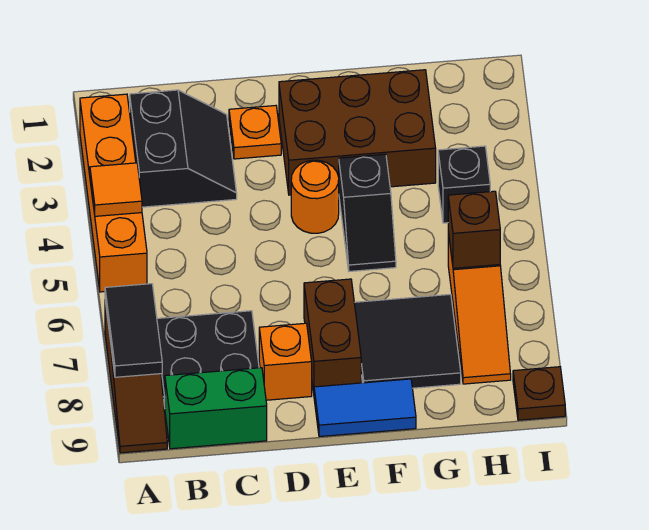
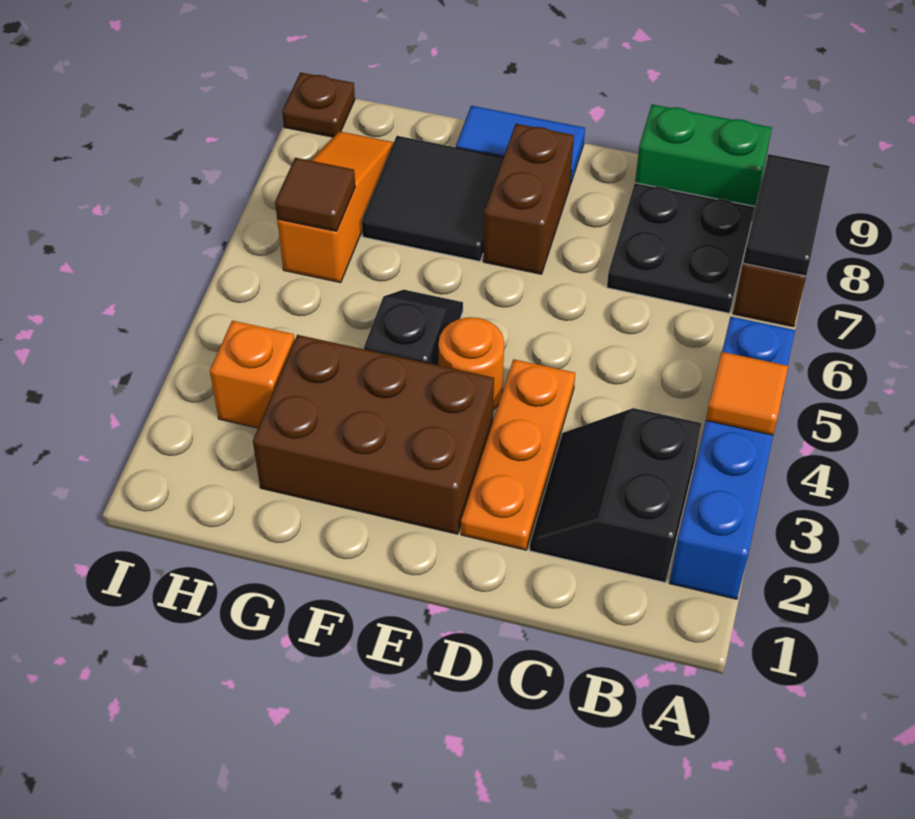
orange 1x4 brick [80,94,147,292] -> blue 1x4 brick [670,317,795,599]
orange 1x1 plate [229,106,281,159] -> orange 1x3 plate [461,359,575,550]
orange 1x1 brick [259,323,312,400] -> orange 1x1 brick moved to [210,321,295,428]
black 1x1 brick [438,146,490,223] -> none
brown 1x1 brick [448,191,500,268] -> brown 1x1 tile [275,158,355,231]

